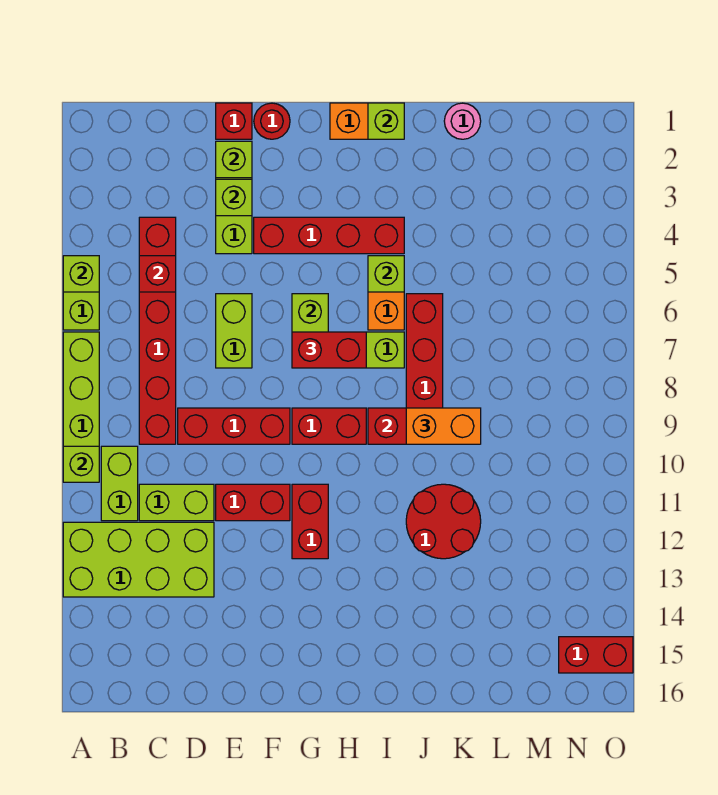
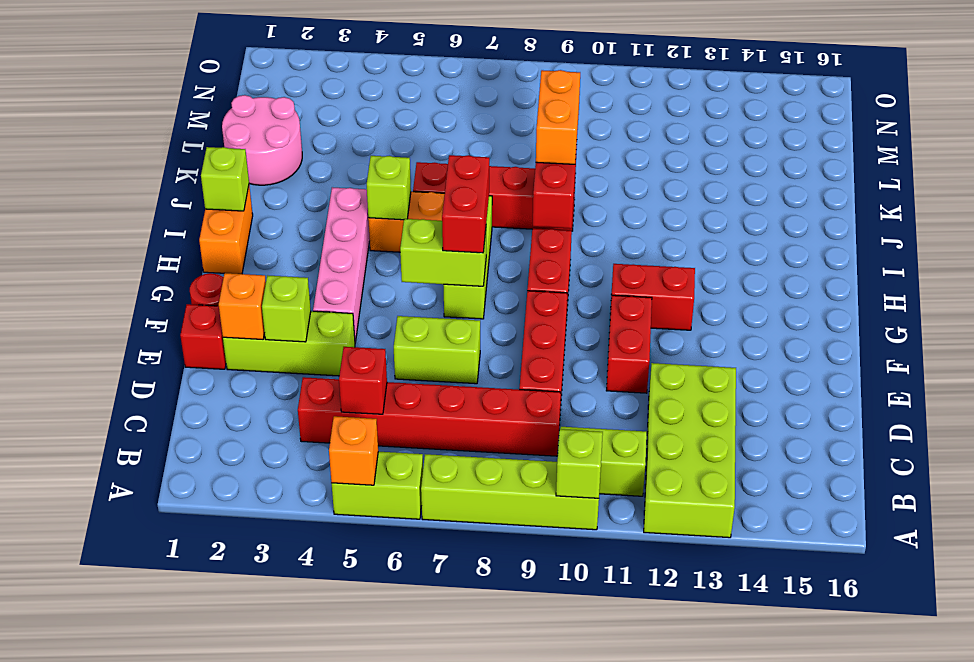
lime 1x1 brick [63,256,99,292] -> orange 1x1 brick [329,416,378,485]
lime 1x2 brick [139,484,214,521] -> none
lime 1x1 brick [216,141,252,178] -> orange 1x1 brick [219,273,266,340]
red 1x4 brick [254,217,404,254] -> pink 1x4 brick [313,187,370,343]
red 2x2 round brick [406,484,481,559] -> none
pink 1x1 round brick [444,103,481,139] -> pink 2x2 round brick [222,95,302,185]
red 1x2 brick [559,637,633,673] -> none

